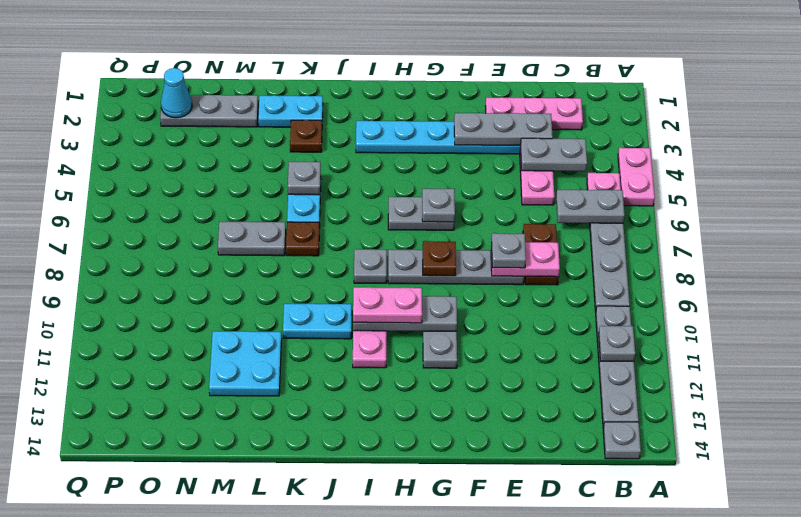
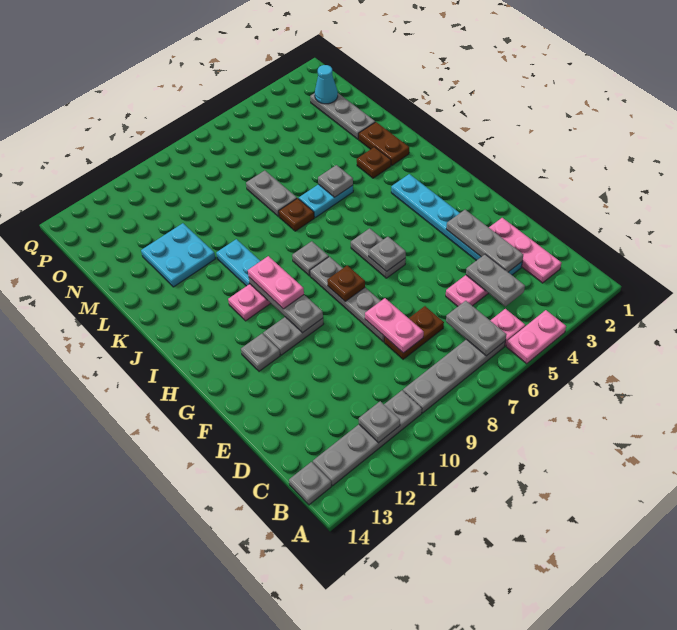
grey 1x1 plate [491,233,526,268] -> grey 1x1 plate moved to [241,334,280,371]
cyan 1x2 plate [258,95,323,127] -> brown 1x2 plate [359,122,409,165]

